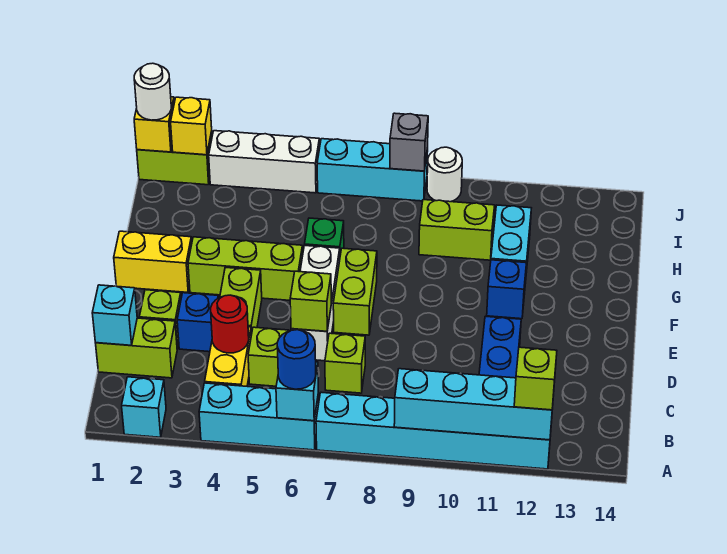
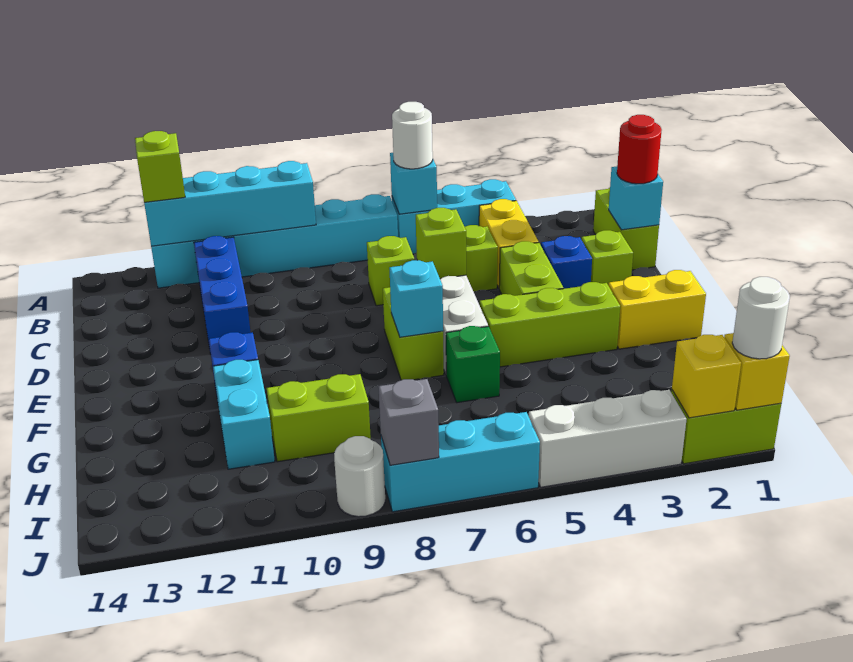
cyan 1x1 brick [122,377,166,437] -> cyan 1x1 brick moved to [389,260,443,337]
blue 1x1 round brick [277,330,316,389] -> white 1x1 round brick [392,102,433,169]
lime 1x2 brick [96,318,177,378] -> lime 1x2 brick turned to [593,188,659,270]
red 1x1 round brick [211,295,249,353] -> red 1x1 round brick moved to [617,115,662,184]

